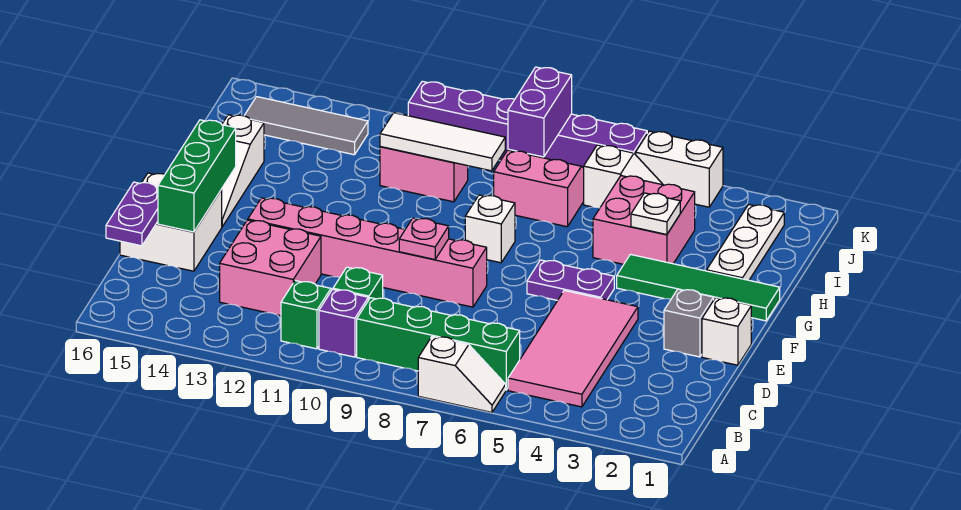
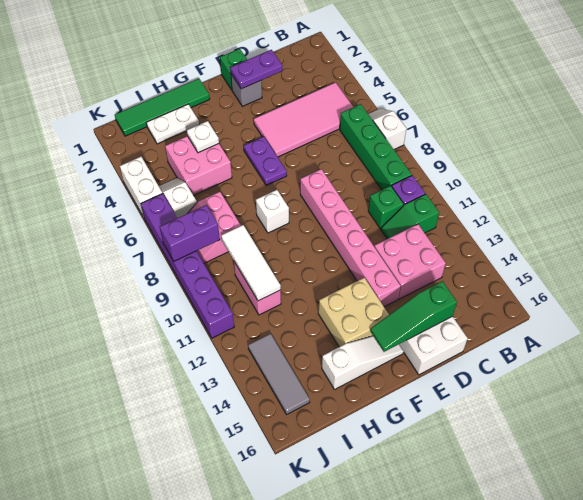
purple 1x2 plate [106,182,158,246] -> purple 1x2 plate moved to [230,50,283,89]
green 1x3 brick [158,120,236,232] -> green 1x3 slope [370,281,457,352]
white 1x1 brick [702,298,751,365] -> green 1x1 brick [220,49,247,90]
pink 1x1 plate [399,218,449,260] -> none
none -> tan 2x2 brick [318,278,389,347]
green 1x4 tile [617,254,780,321] -> green 1x4 tile turned to [115,79,210,136]
white 1x3 plate [707,205,784,280] -> white 1x2 plate [146,104,199,144]

